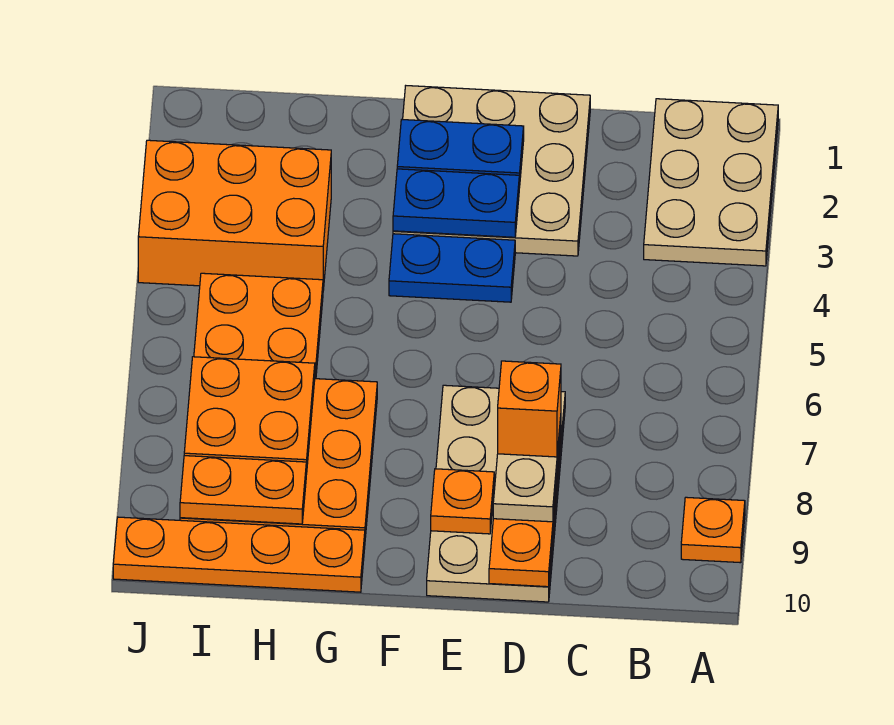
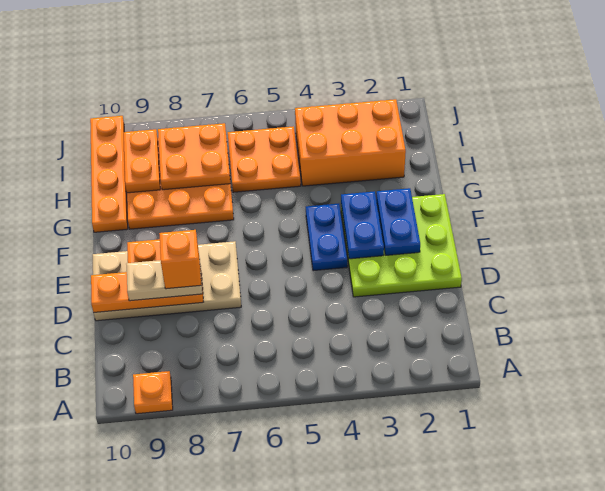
tan 2x3 plate [644,99,778,266] -> none
tan 3x3 plate [393,86,590,256] -> lime 3x3 plate [341,194,462,297]
orange 2x3 brick [138,140,331,290] -> orange 2x3 brick turned to [295,99,406,186]

